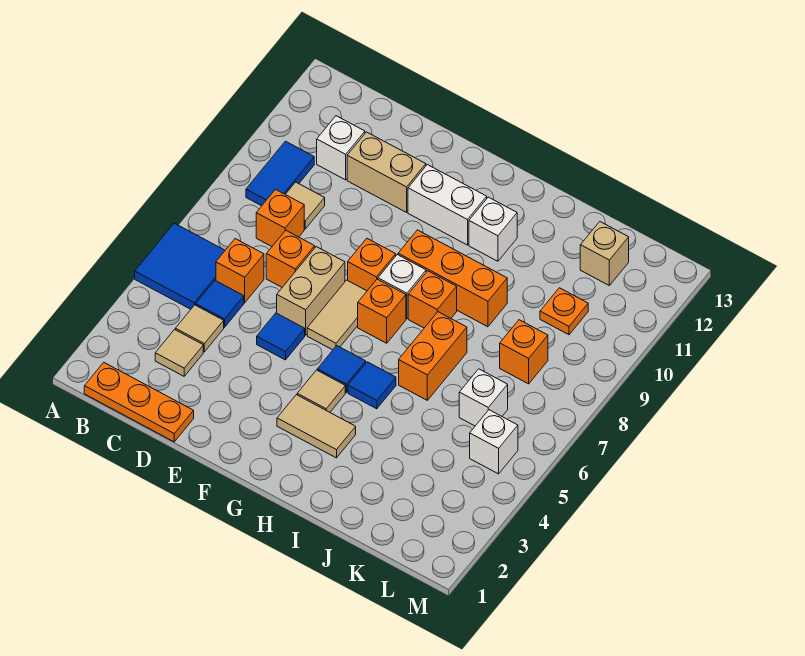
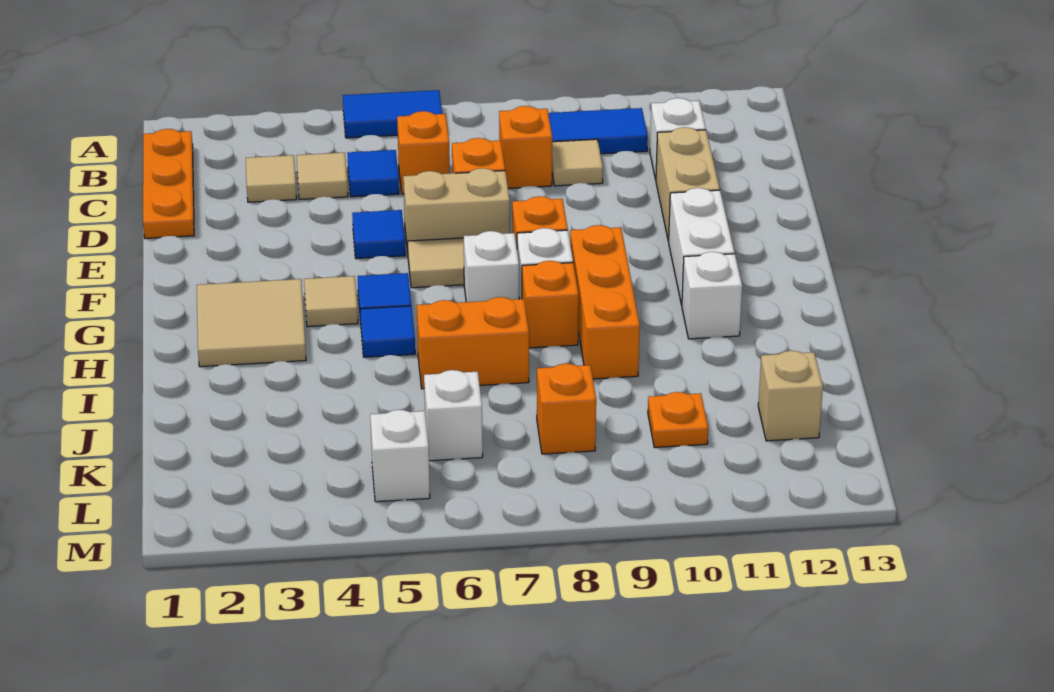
blue 2x2 tile [135,223,225,309] -> blue 1x2 tile [343,90,442,138]
tan 1x2 tile [277,395,356,458] -> tan 2x2 tile [197,279,306,367]
orange 1x1 brick [358,279,406,343] -> white 1x1 brick [464,231,519,302]

